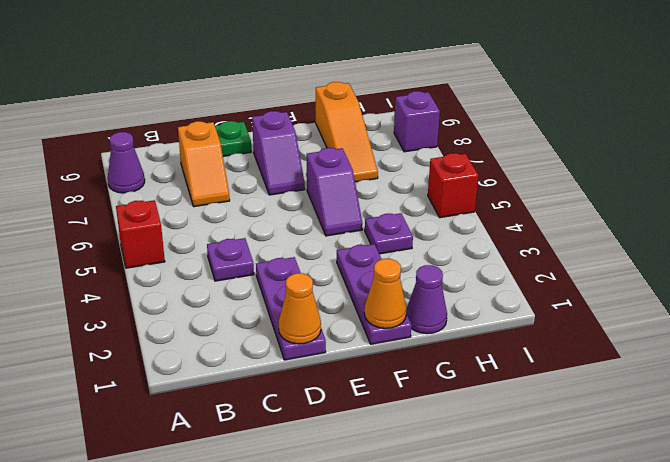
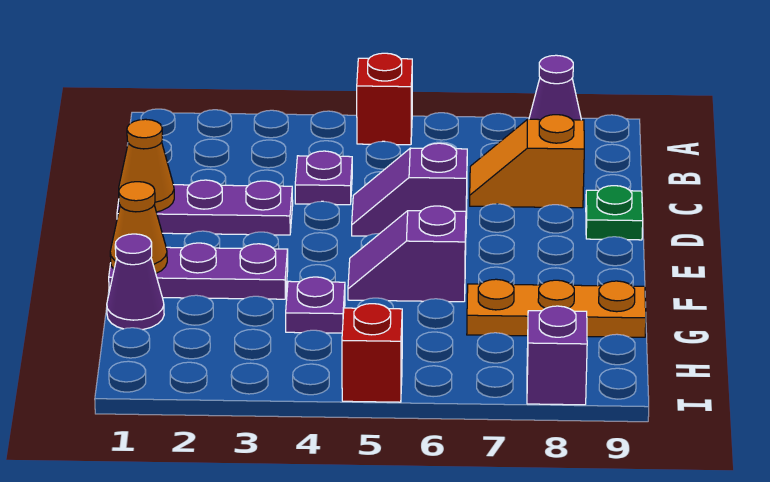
purple 1x2 slope [252,111,305,195] -> purple 1x2 slope moved to [352,143,467,236]
orange 1x3 slope [316,82,378,182] -> orange 1x3 plate [467,279,646,337]

